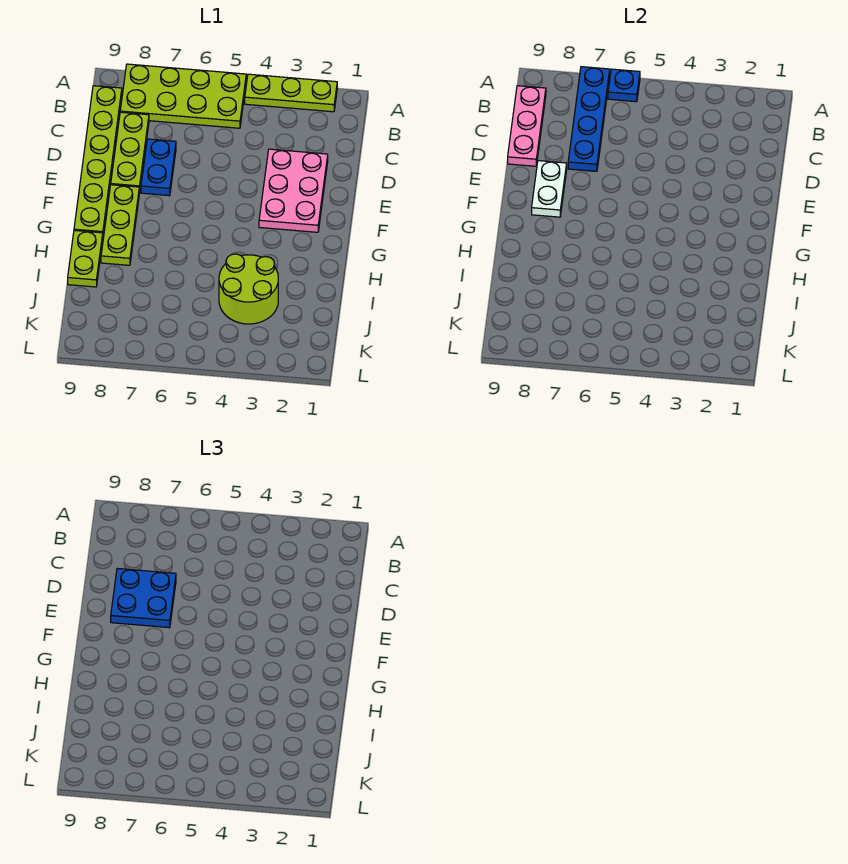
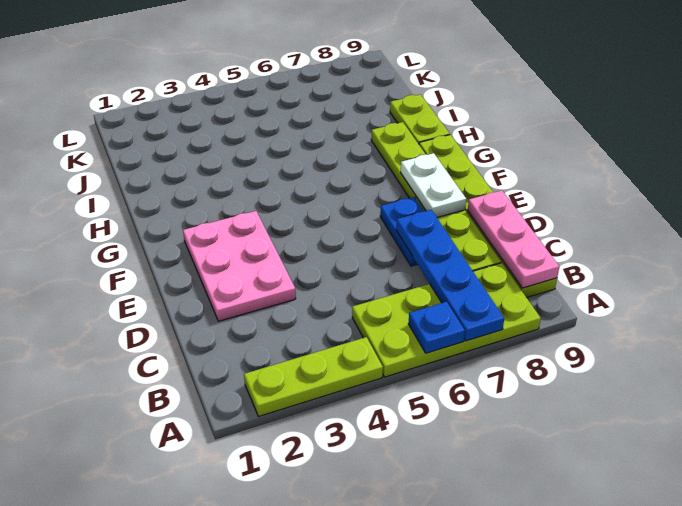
blue 2x2 plate [111,568,176,628] -> none
lime 2x2 round brick [219,254,278,324] -> none

